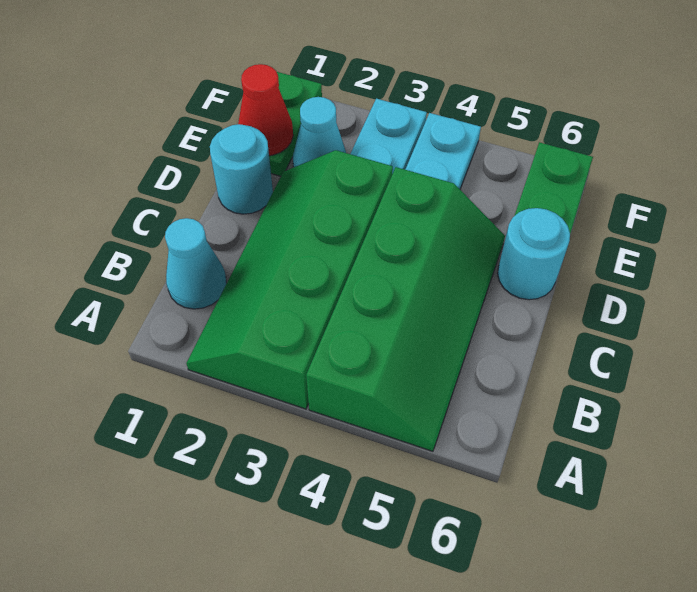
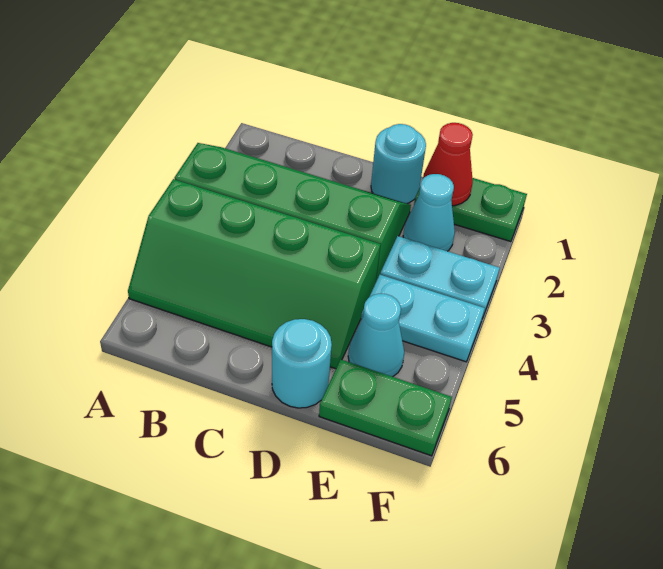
cyan 1x1 cone [165,218,226,309] -> cyan 1x1 cone moved to [348,294,404,377]

